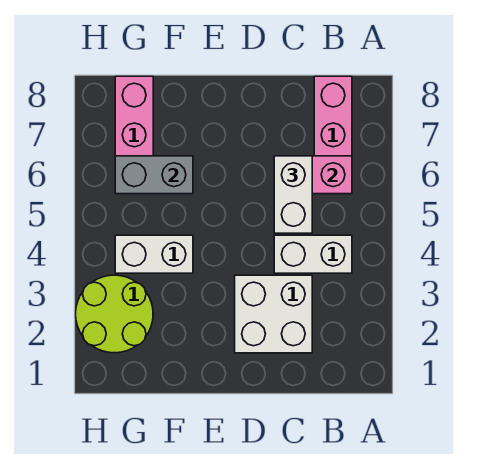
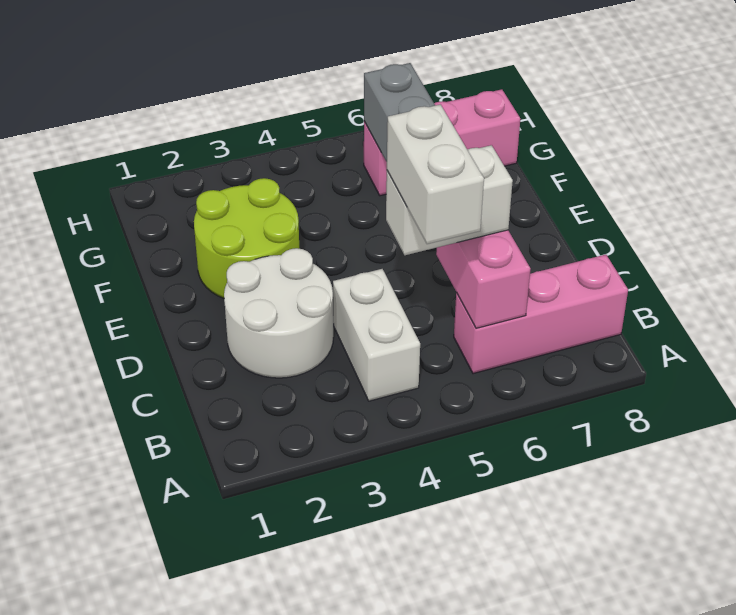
white 2x2 brick [235,275,312,353] -> white 2x2 round brick [224,248,333,378]
white 1x2 brick [115,235,193,273] -> white 1x2 brick moved to [387,104,484,244]
lime 2x2 round brick [76,275,153,353] -> lime 2x2 round brick moved to [194,178,299,298]

